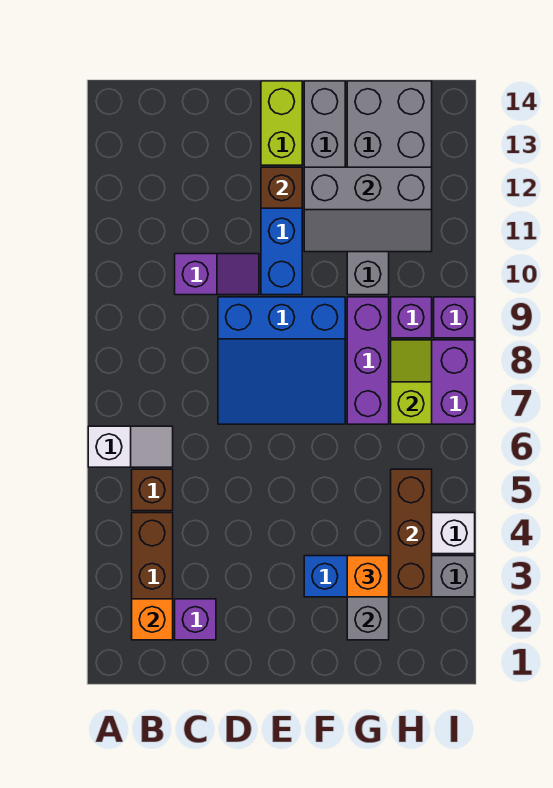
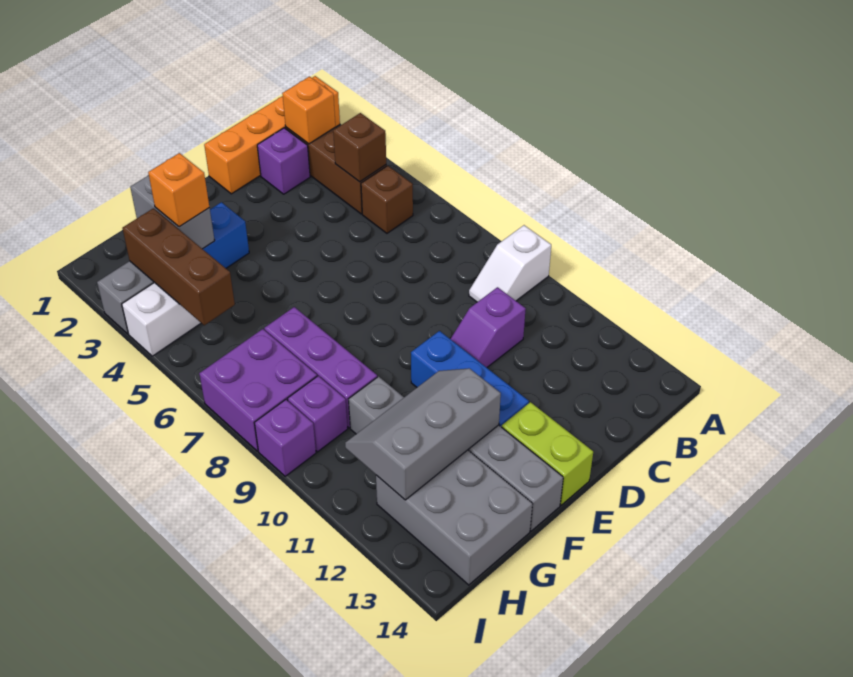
none -> orange 1x4 brick [204,76,340,194]
white 1x2 slope [88,426,173,467] -> white 1x2 slope moved to [469,225,551,302]
blue 3x3 slope [218,297,345,424] -> none
brown 1x1 brick [261,167,302,208] -> brown 1x1 brick moved to [333,113,386,182]
lime 1x2 slope [391,340,432,424] -> none

